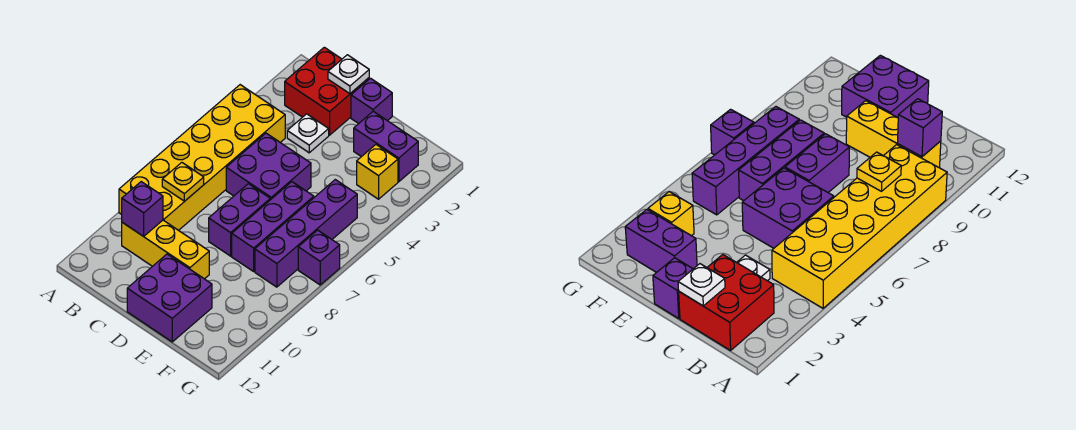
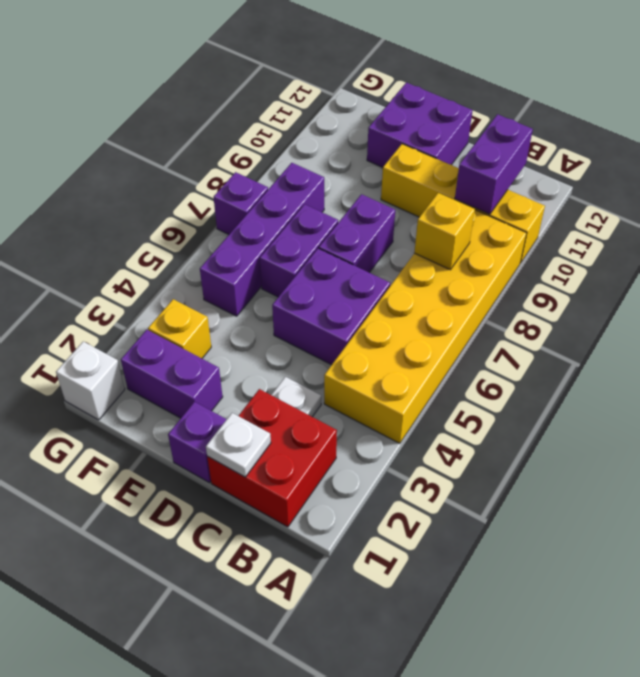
yellow 1x1 plate [162,163,204,201] -> yellow 1x1 brick [414,193,475,270]
yellow 1x3 brick [122,220,209,279] -> yellow 1x4 brick [381,144,545,263]
purple 1x1 brick [122,182,163,236] -> purple 1x2 brick [455,114,533,214]
purple 1x3 brick [232,182,314,271] -> purple 1x2 brick [260,204,338,297]
none -> white 1x1 brick [56,342,125,420]

